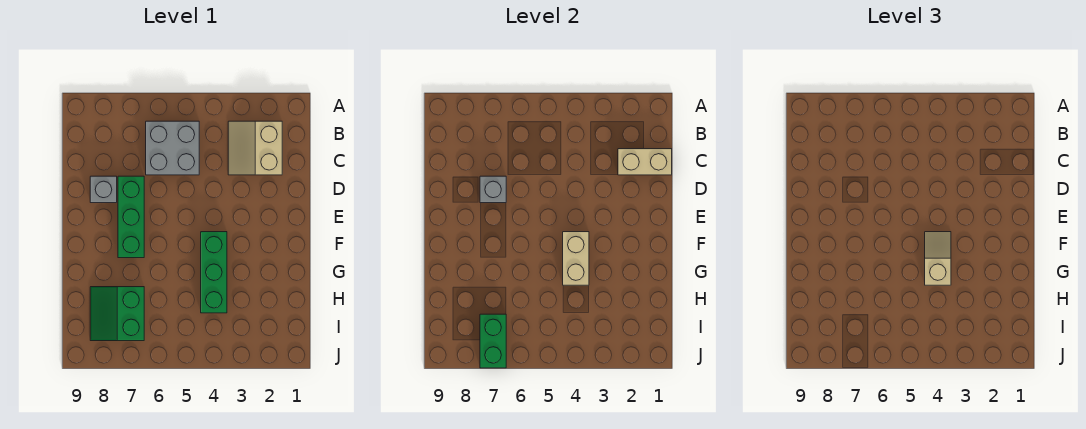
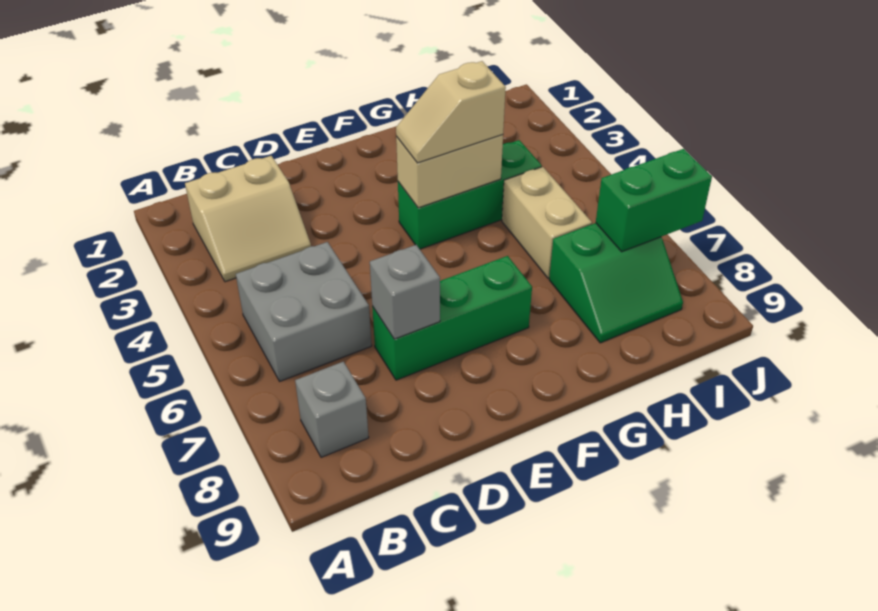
tan 1x2 brick [618,149,672,175] -> tan 1x2 brick moved to [502,167,592,278]
grey 1x1 brick [90,176,117,203] -> grey 1x1 brick moved to [295,362,369,457]

